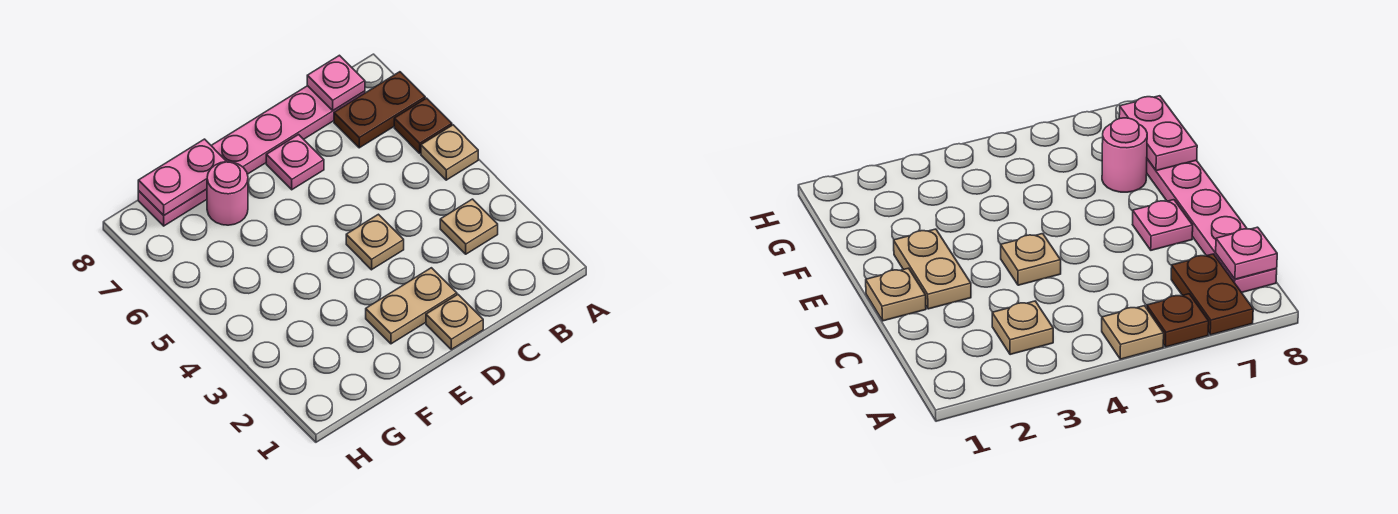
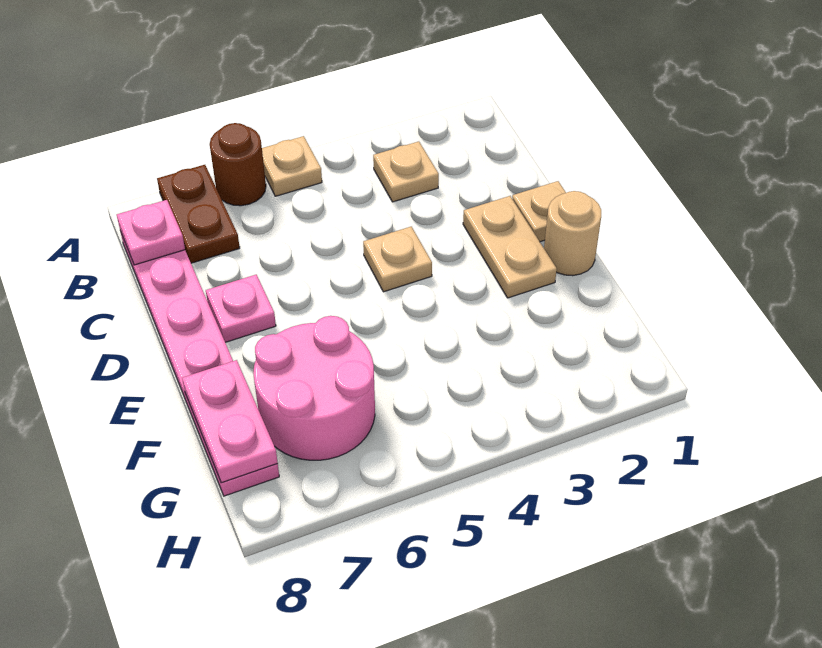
brown 1x1 plate [394,98,452,153] -> brown 1x1 round brick [210,123,266,206]
none -> tan 1x1 round brick [544,191,601,276]
pink 1x1 round brick [207,162,248,225] -> pink 2x2 round brick [253,316,375,460]

